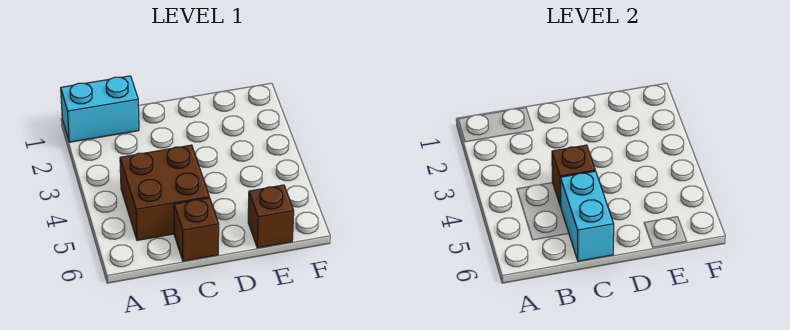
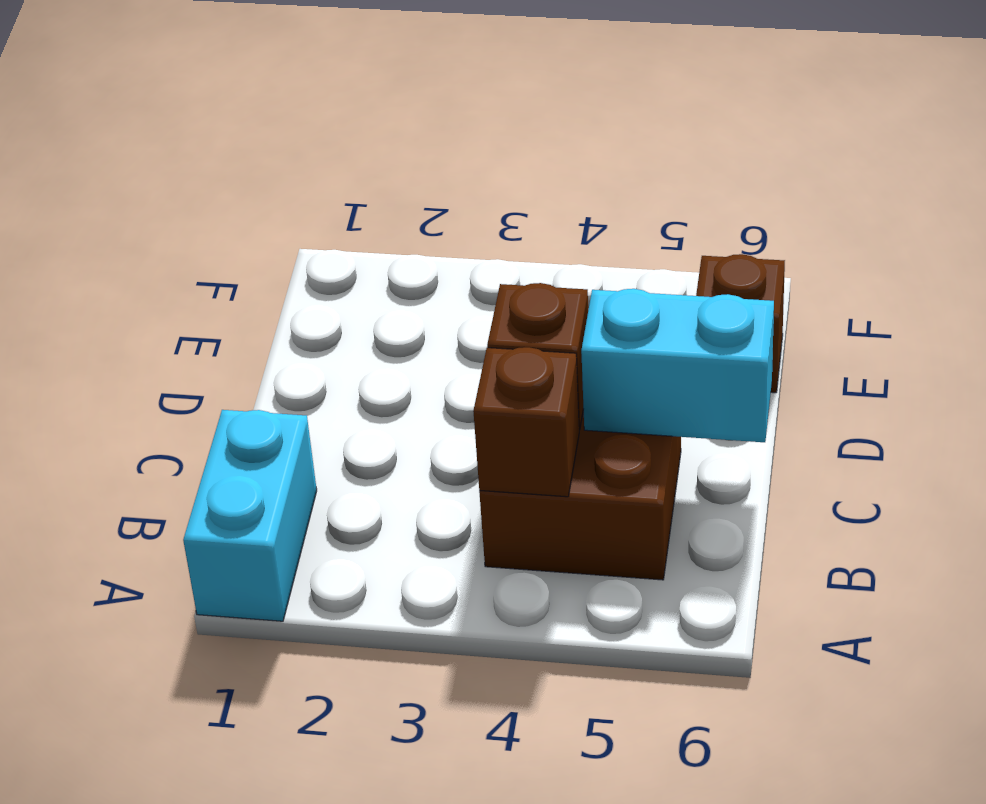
brown 1x1 brick [174,198,219,261] -> brown 1x1 brick moved to [473,347,579,497]

